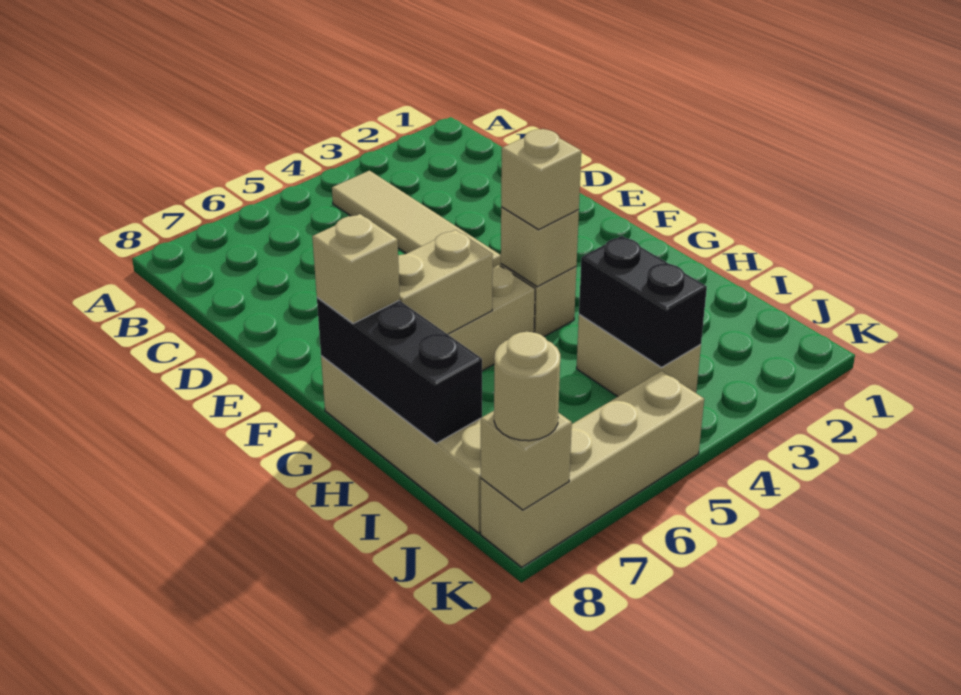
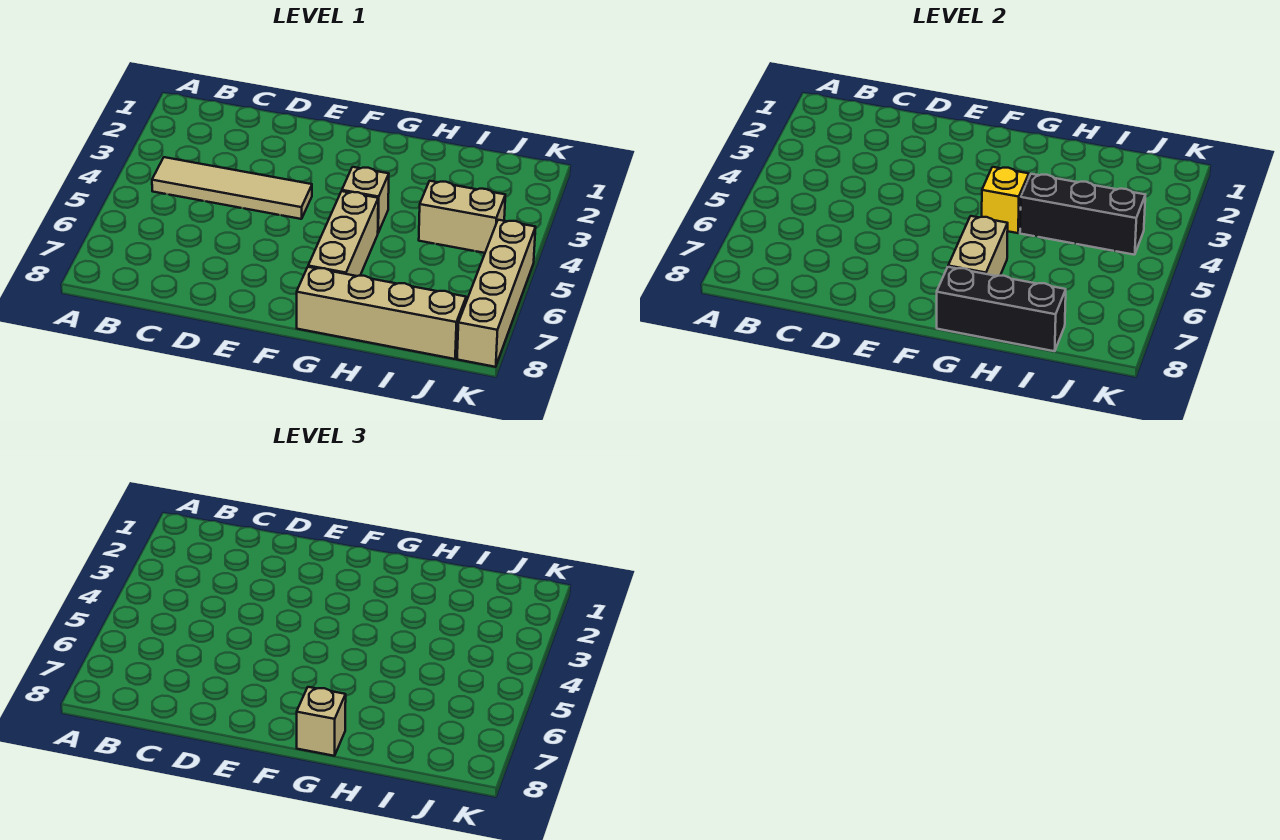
tan 1x1 brick [501,207,579,287] -> yellow 1x1 brick [982,167,1029,233]
tan 1x1 brick [501,129,581,230] -> none
black 1x2 brick [579,236,707,367] -> black 1x3 brick [1020,174,1145,255]
tan 1x1 brick [481,411,572,510] -> none
tan 1x1 round brick [494,332,560,441] -> none

